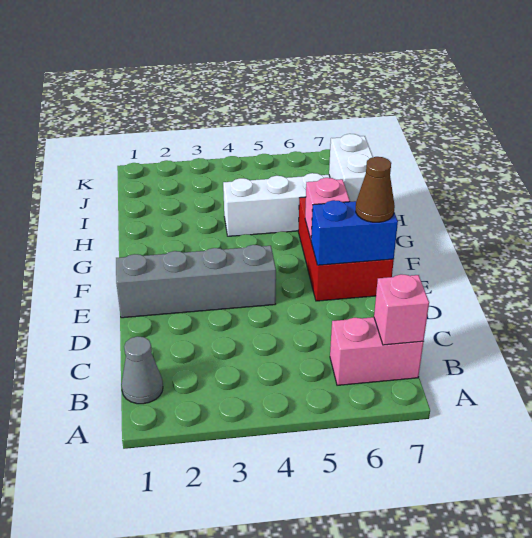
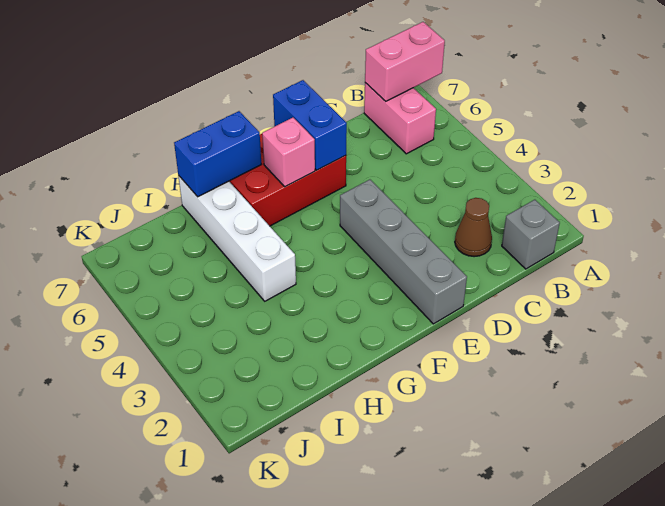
grey 1x1 cone [121,336,163,404] -> grey 1x1 brick [502,200,560,269]
pink 1x1 brick [374,274,429,345] -> pink 1x2 brick [365,22,445,101]
brown 1x1 cone [356,157,395,222] -> brown 1x1 cone moved to [455,198,492,257]
white 1x2 brick [329,134,373,202] -> blue 1x2 brick [174,111,261,197]

